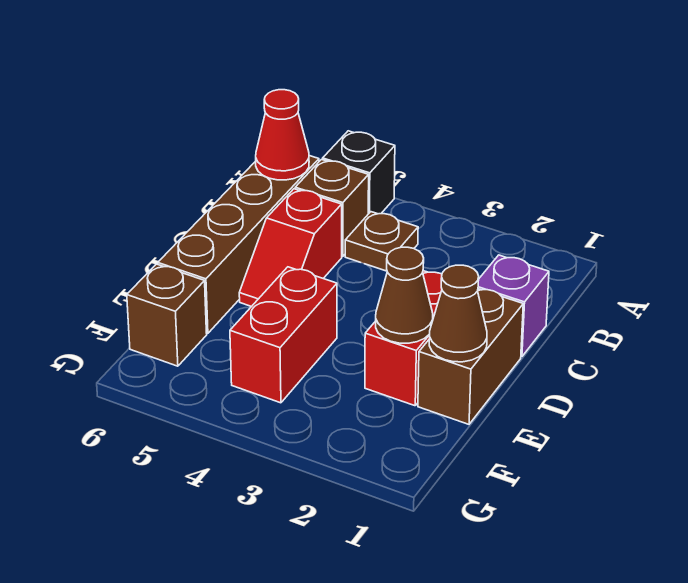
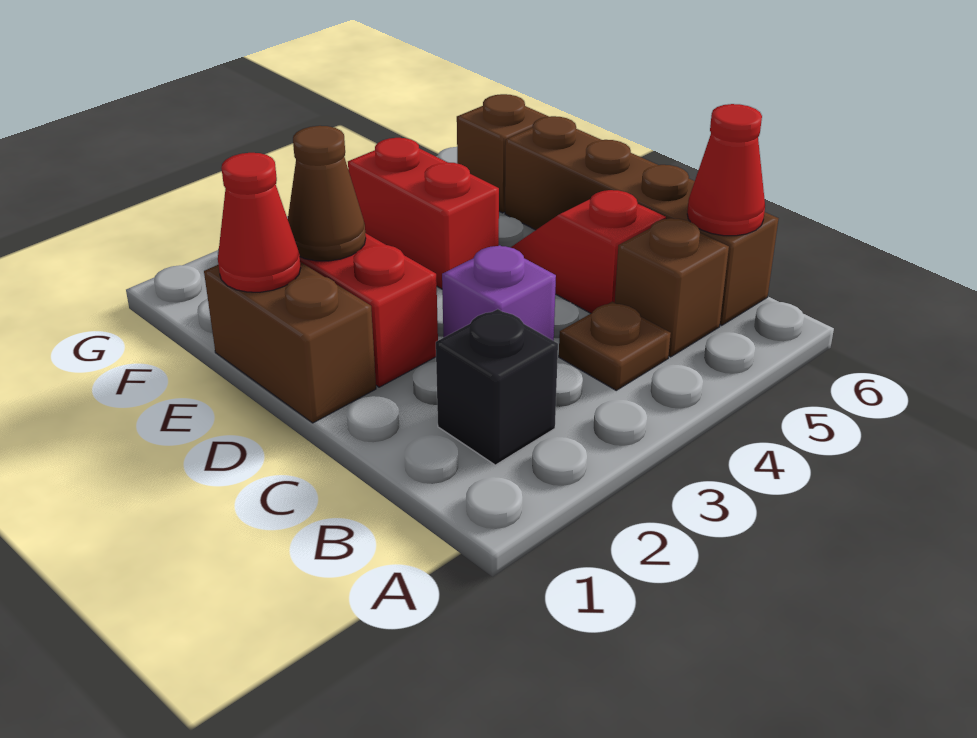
black 1x1 brick [323,131,395,214] -> black 1x1 brick moved to [436,309,558,465]
purple 1x1 brick [478,255,549,357] -> purple 1x1 brick moved to [442,245,556,341]
brown 1x1 cone [429,265,487,362] -> red 1x1 cone [218,153,301,292]

